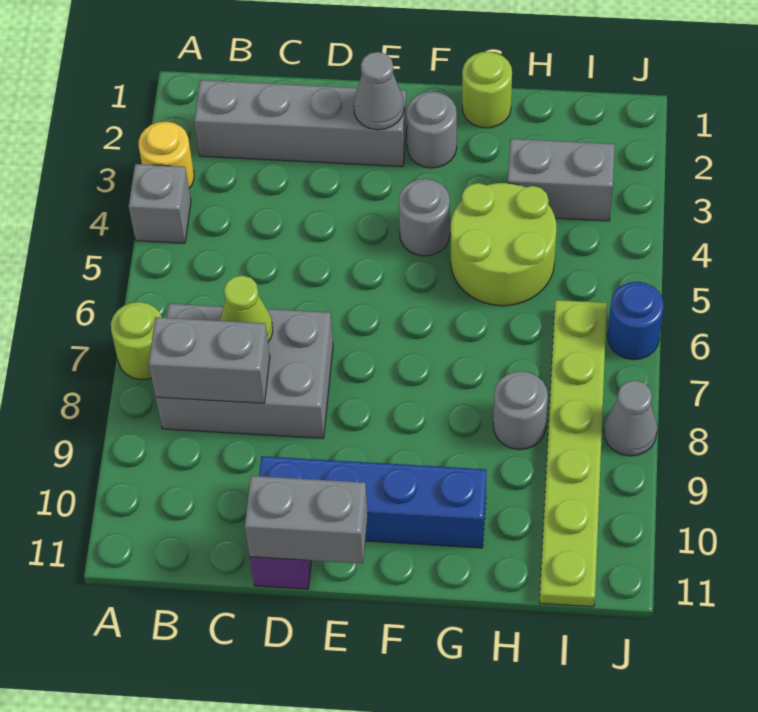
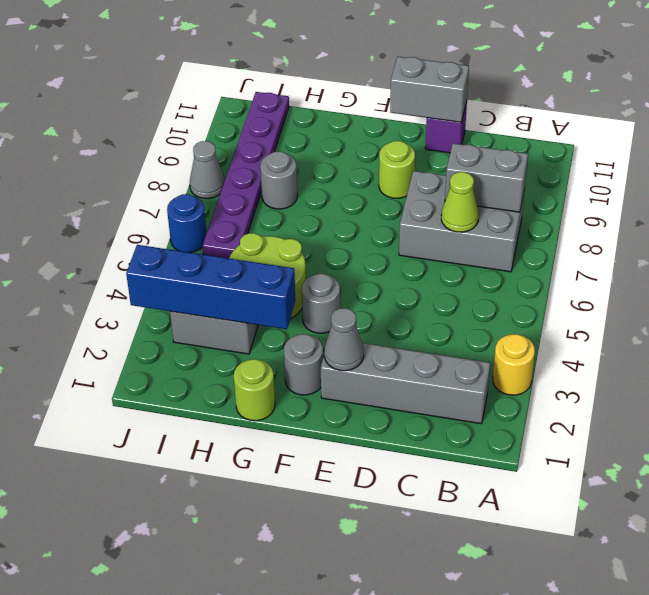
grey 1x1 brick [129,164,191,243] -> none
lime 1x1 round brick [111,302,162,380] -> lime 1x1 round brick moved to [379,141,415,198]
blue 1x4 brick [259,456,486,548] -> blue 1x4 brick moved to [126,245,296,329]
lime 1x6 plate [539,300,607,607] -> purple 1x6 plate [203,92,289,258]

